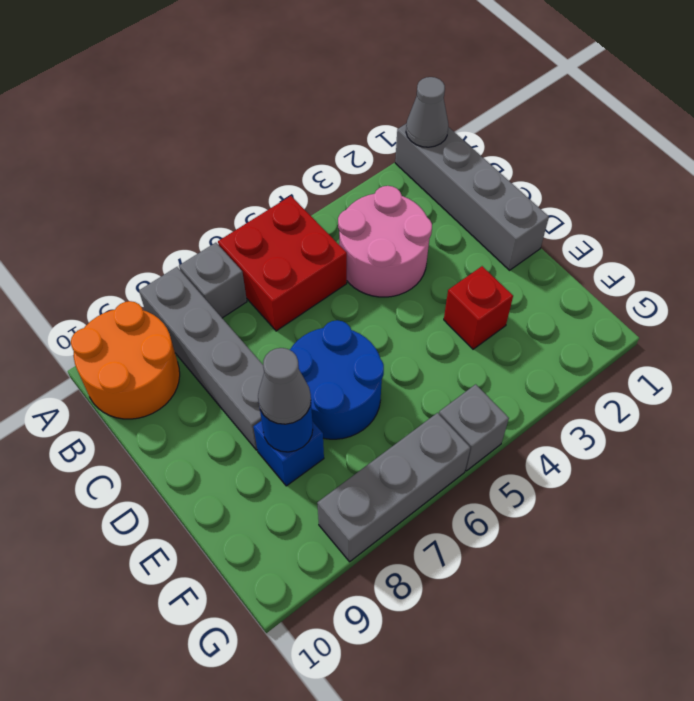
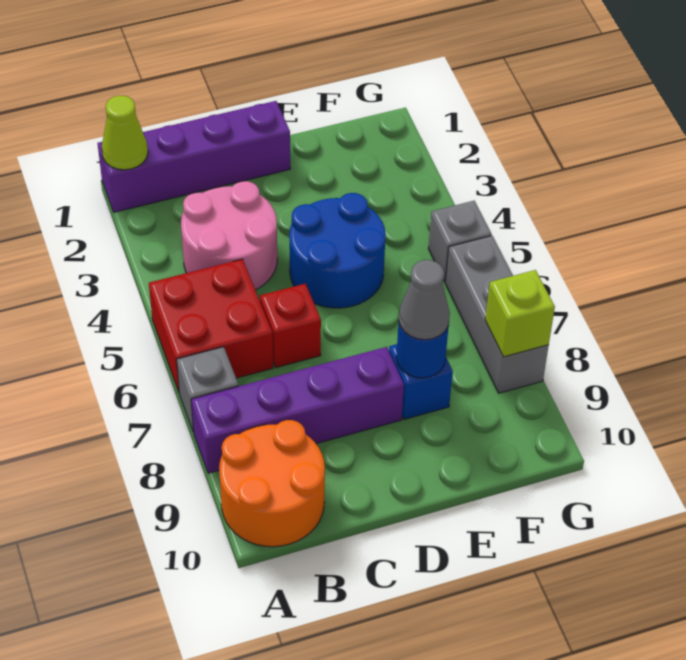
grey 1x4 brick [395,123,549,270] -> purple 1x4 brick [98,101,290,212]
grey 1x1 cone [406,77,448,147] -> lime 1x1 cone [102,96,148,170]
grey 1x4 brick [139,267,264,450] -> purple 1x4 brick [191,347,404,473]
blue 2x2 round brick [290,320,384,439] -> blue 2x2 round brick moved to [289,193,386,308]
red 1x1 brick [444,266,513,349] -> red 1x1 brick moved to [260,284,321,368]
none -> lime 1x1 brick [485,270,555,357]

